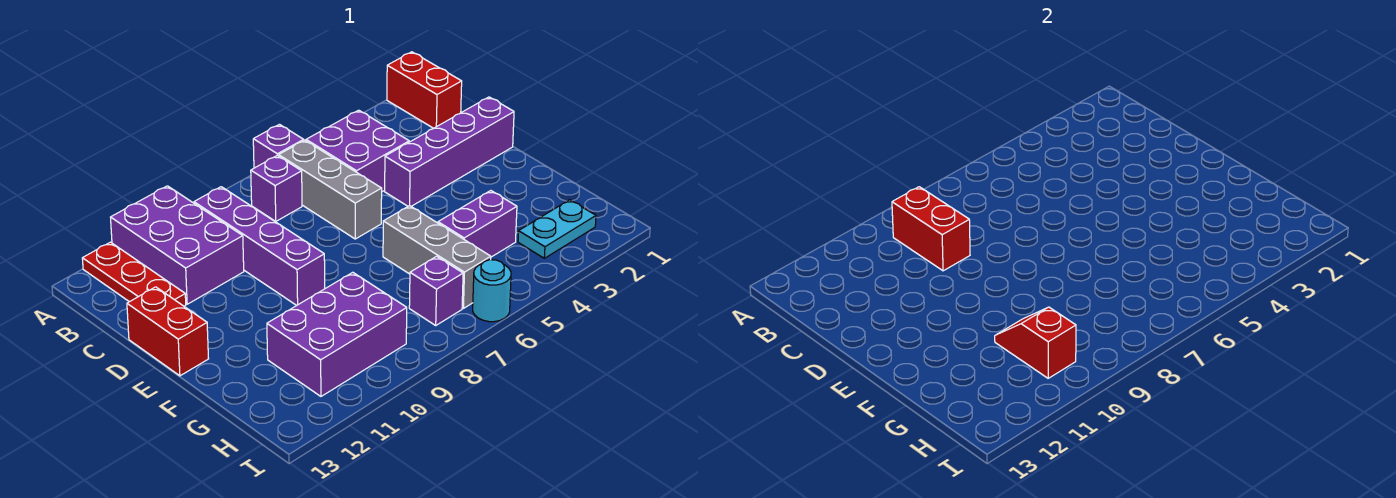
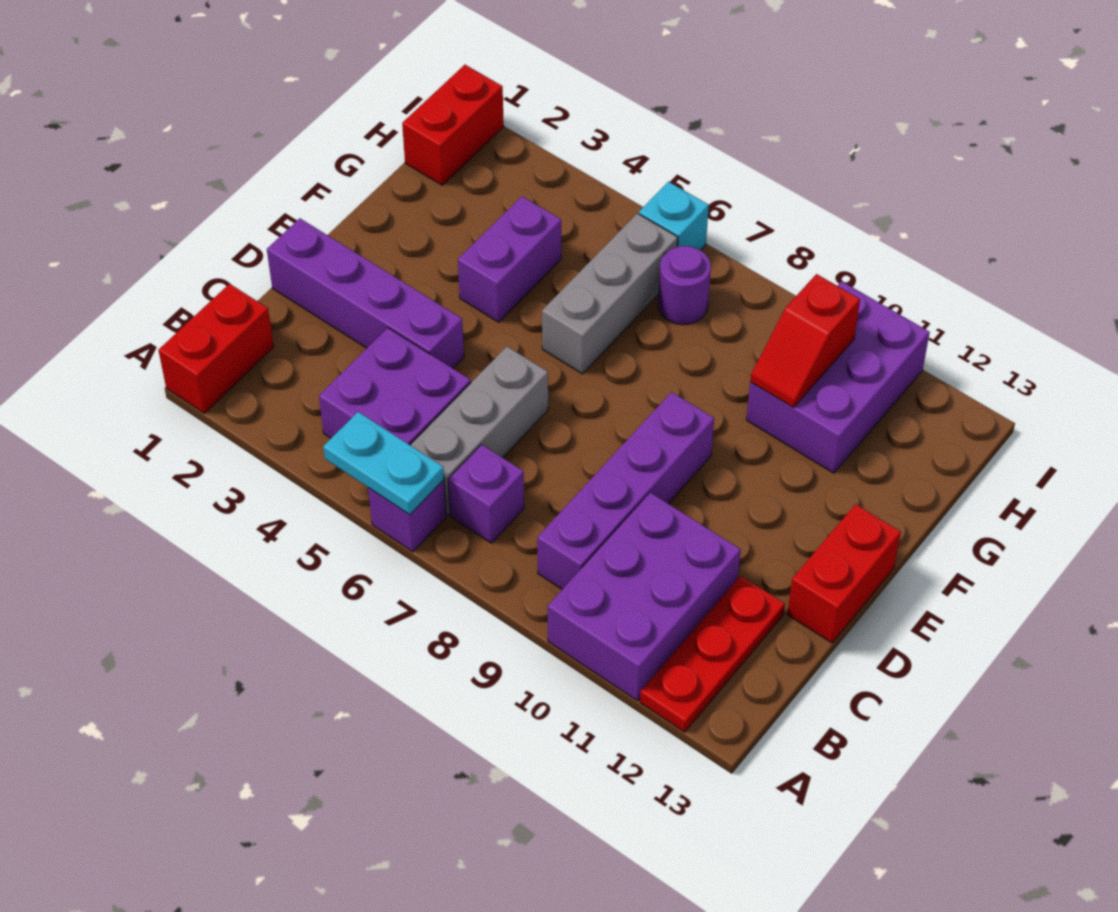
red 1x2 brick [892,187,970,271] -> red 1x2 brick moved to [402,65,504,185]
purple 1x2 brick [438,191,517,257] -> purple 1x2 brick turned to [458,196,561,322]
purple 2x3 brick [267,272,407,396] -> purple 2x3 brick turned to [746,281,930,473]
cyan 1x2 plate [518,200,596,258] -> cyan 1x2 plate moved to [323,412,444,515]
purple 1x1 brick [409,256,463,325] -> purple 1x1 round brick [658,246,711,325]
cyan 1x1 round brick [473,260,511,322] -> cyan 1x1 brick [639,182,709,250]

